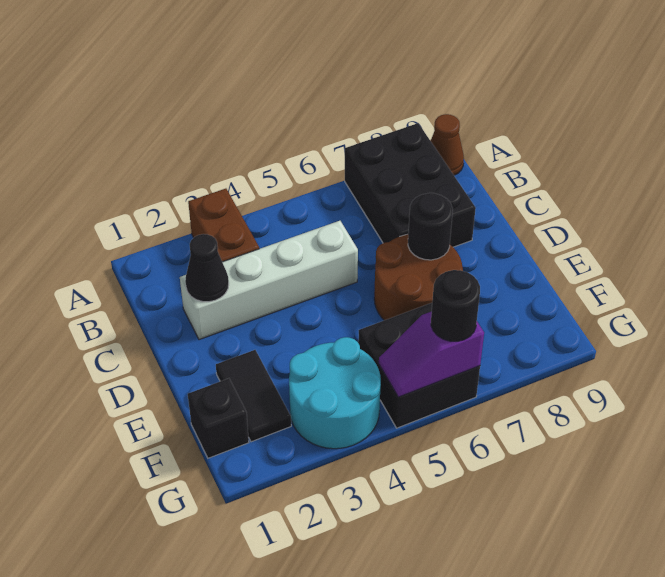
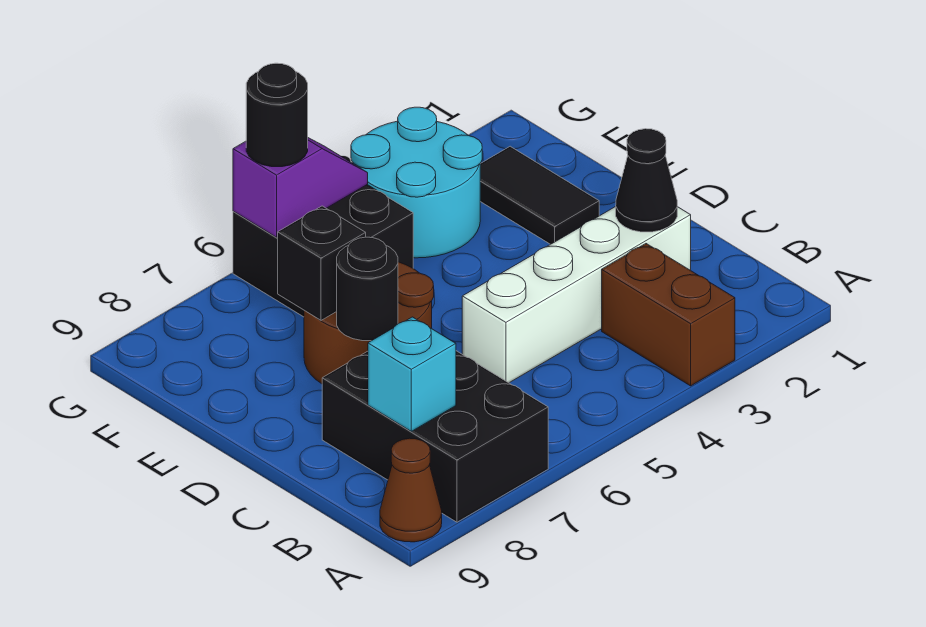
none -> cyan 1x1 brick [368,317,456,431]
black 1x1 brick [188,378,249,458] -> black 1x1 brick moved to [278,206,366,320]

